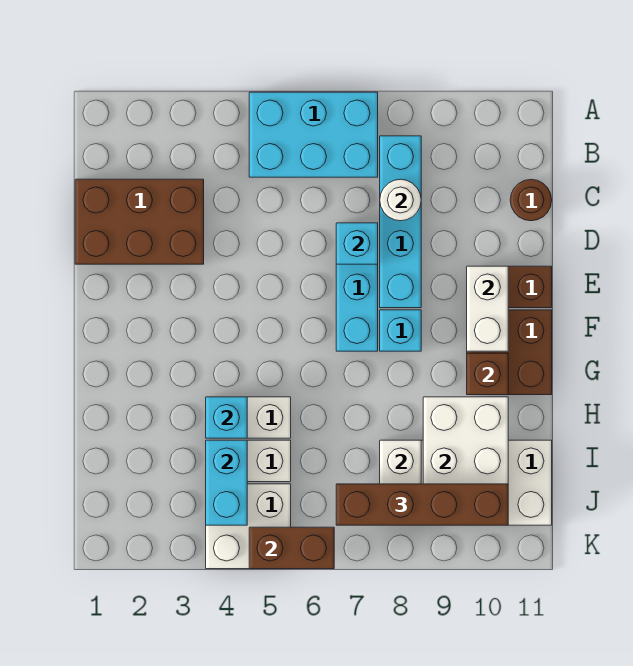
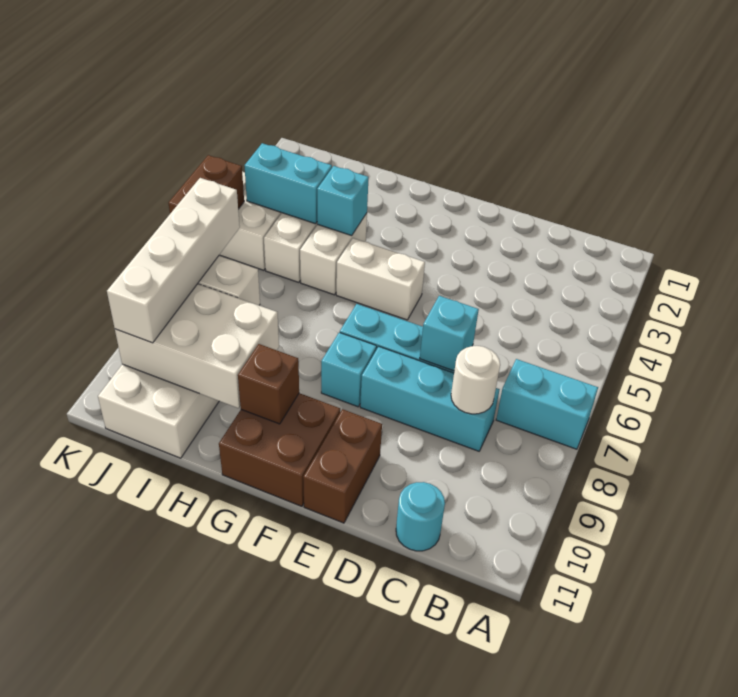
cyan 2x3 brick [249,92,378,177] -> cyan 1x2 brick [496,359,598,449]
cyan 1x4 brick [380,136,421,308] -> cyan 1x3 brick [360,347,500,451]
brown 2x3 brick [75,179,204,264] -> none
brown 1x1 round brick [510,179,552,221] -> cyan 1x1 round brick [396,482,445,551]
white 1x2 brick [467,266,508,351] -> white 1x2 brick moved to [336,238,425,320]
brown 1x4 brick [336,484,508,525] -> white 1x4 brick [107,178,240,343]

